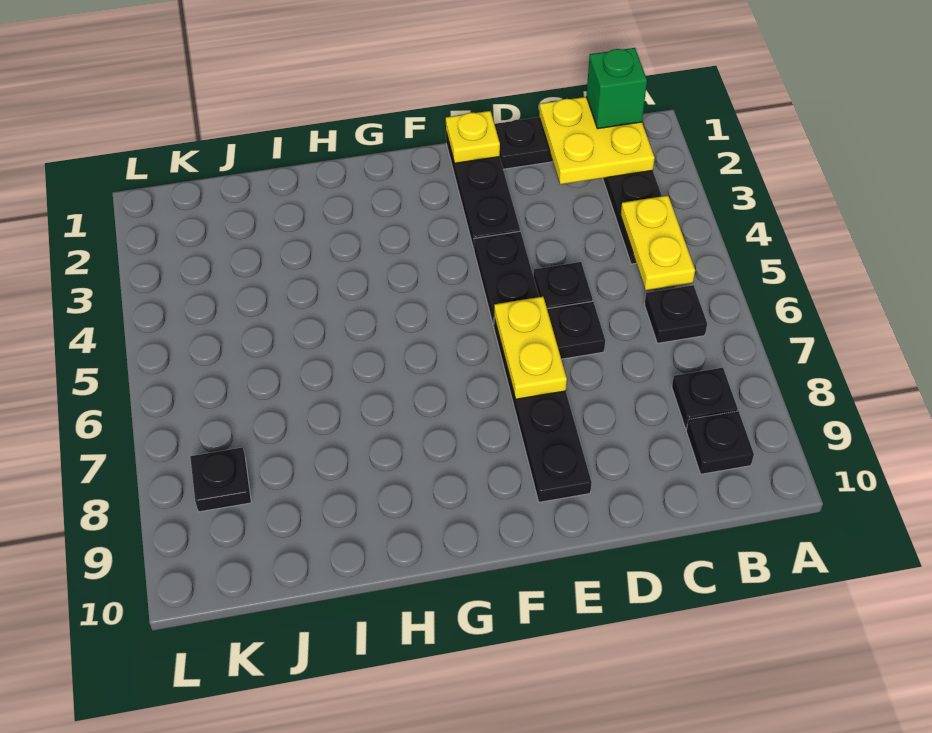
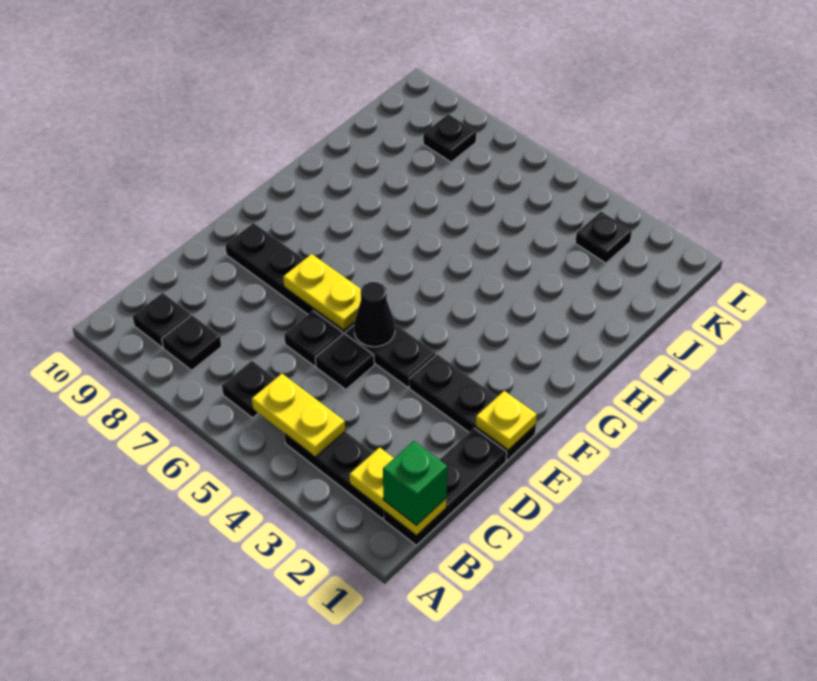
yellow 2x2 plate [539,97,655,185] -> yellow 1x2 plate [349,447,447,536]
none -> black 1x1 cone [354,282,395,347]
none -> black 1x1 plate [575,212,632,263]

